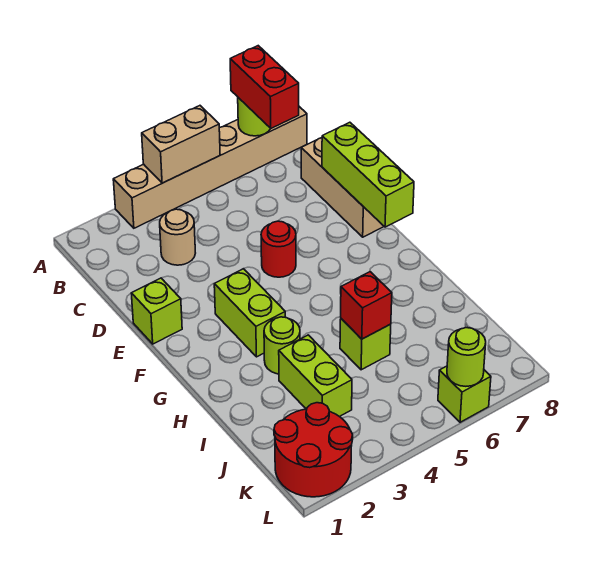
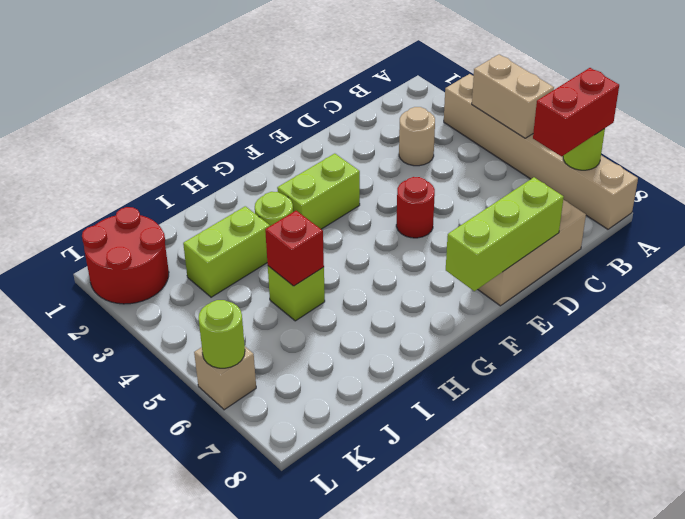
lime 1x1 brick [131,278,182,344] -> none
lime 1x1 brick [438,366,491,422] -> tan 1x1 brick [194,347,256,410]

